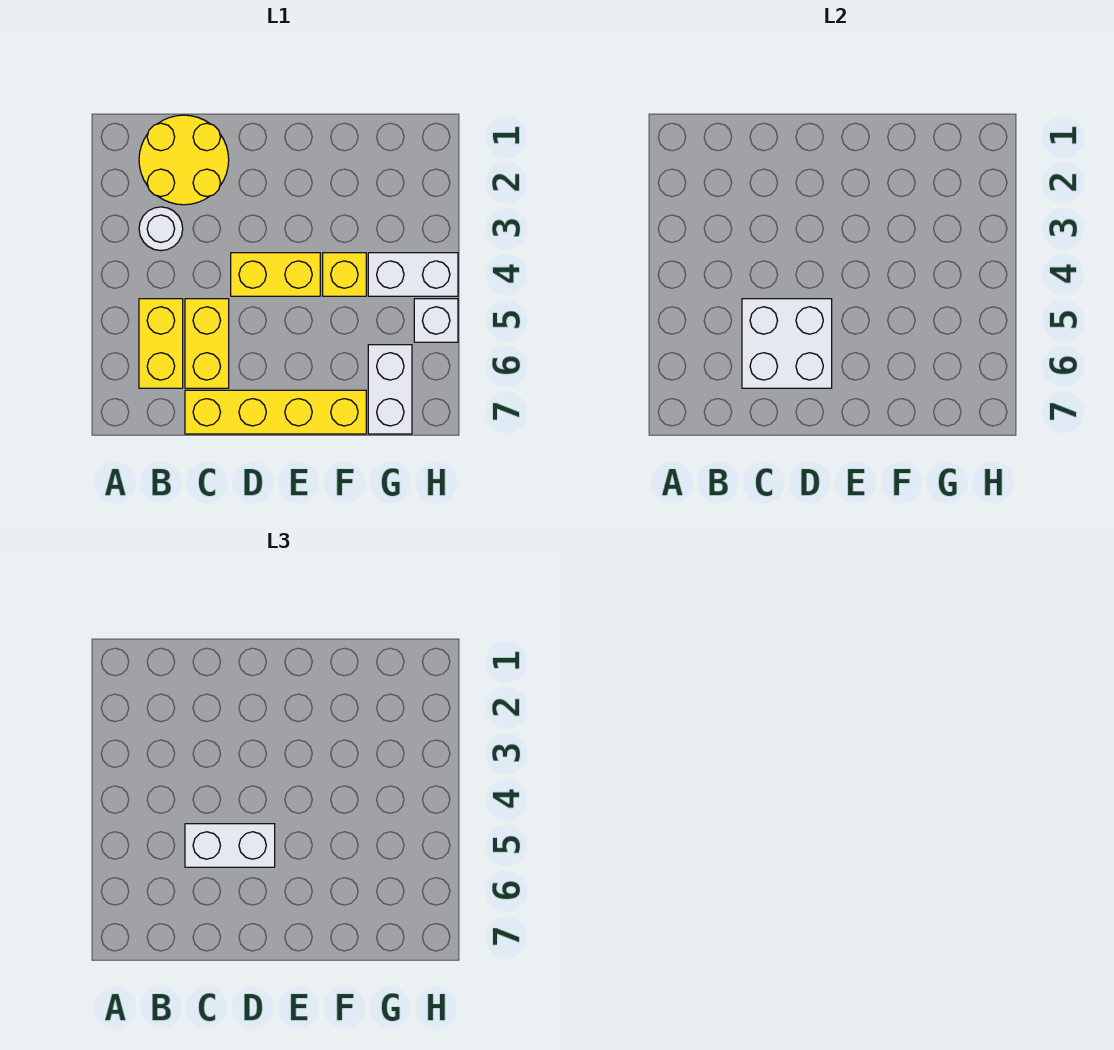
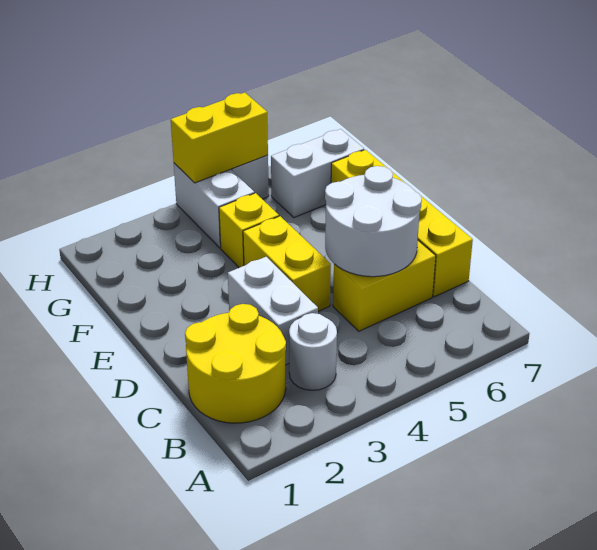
yellow 1x2 brick [139,299,183,388] -> yellow 1x2 brick moved to [171,92,268,183]
white 2x2 brick [742,299,832,388] -> white 2x2 round brick [325,166,422,277]
white 1x2 brick [185,824,275,867] -> white 1x2 brick moved to [228,257,318,365]

